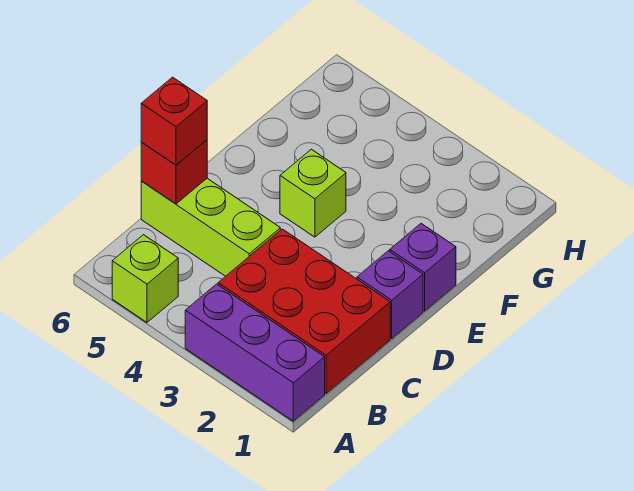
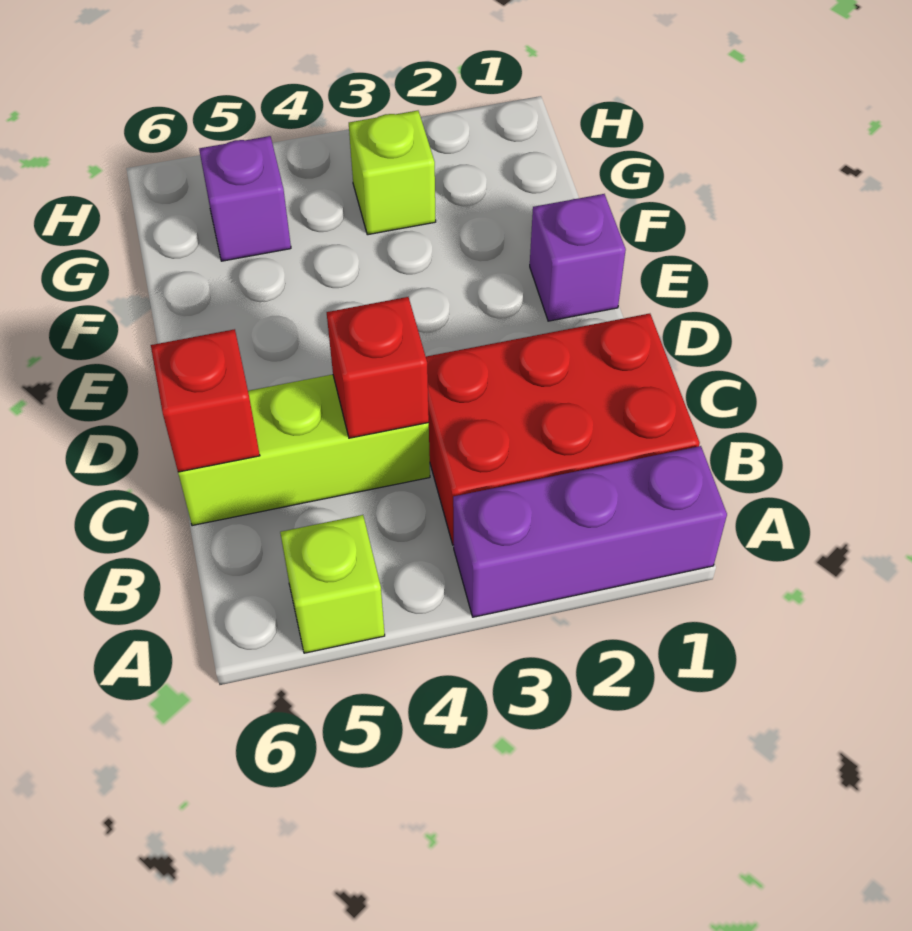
red 1x1 brick [141,77,207,165] -> red 1x1 brick moved to [327,297,429,438]
purple 1x1 brick [357,251,423,339] -> purple 1x1 brick moved to [199,136,291,261]
lime 1x1 brick [280,149,346,237] -> lime 1x1 brick moved to [349,111,436,235]

